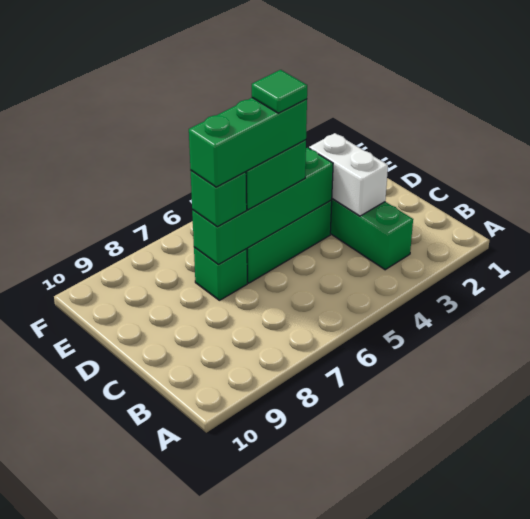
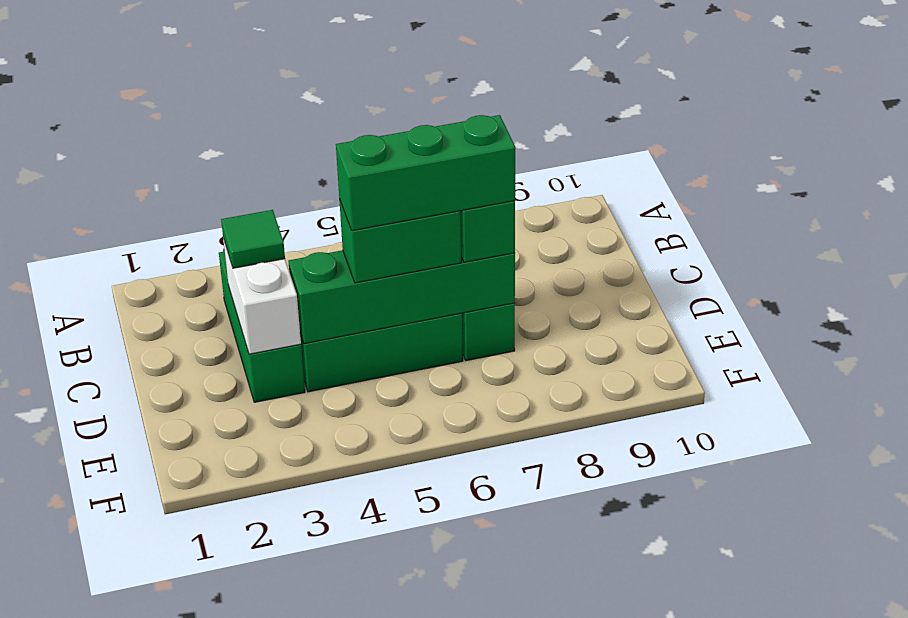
green 1x1 tile [252,70,307,113] -> green 1x1 tile moved to [221,210,285,268]

